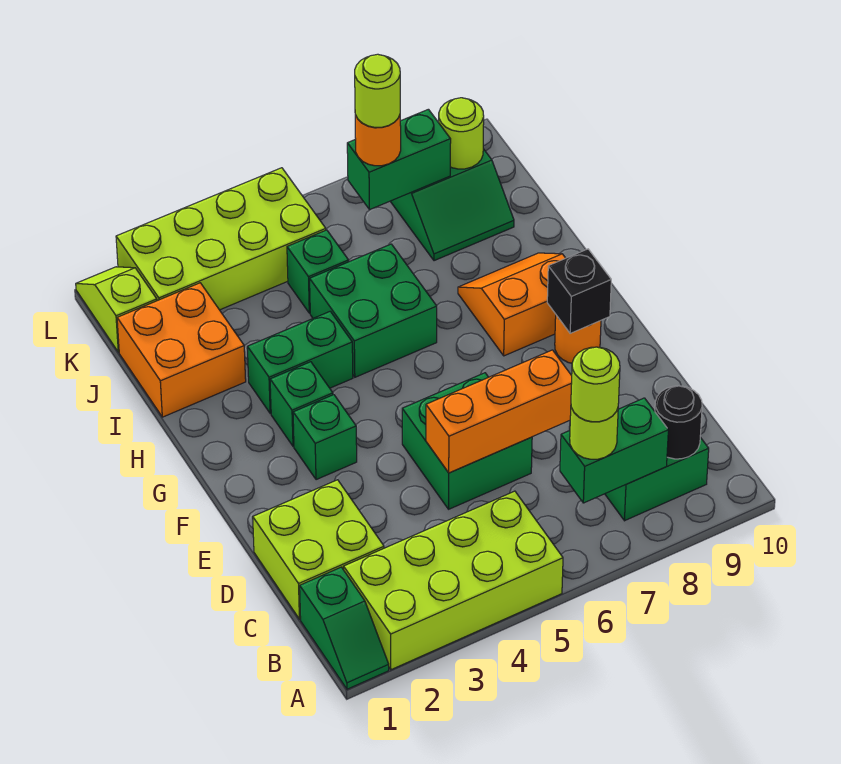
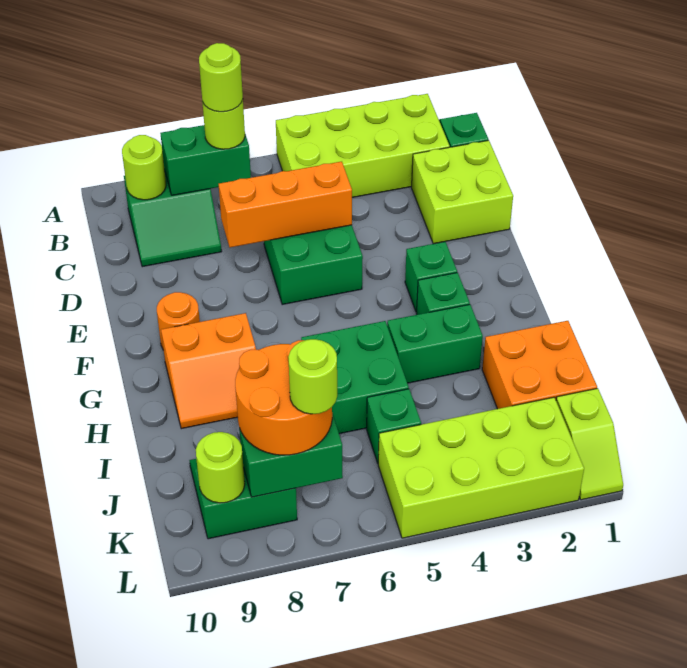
black 1x1 round brick [655,386,702,459] -> lime 1x1 round brick [122,135,166,200]
black 1x1 brick [547,249,611,333] -> none
orange 1x1 round brick [355,115,401,166] -> orange 2x2 round brick [235,340,332,455]

